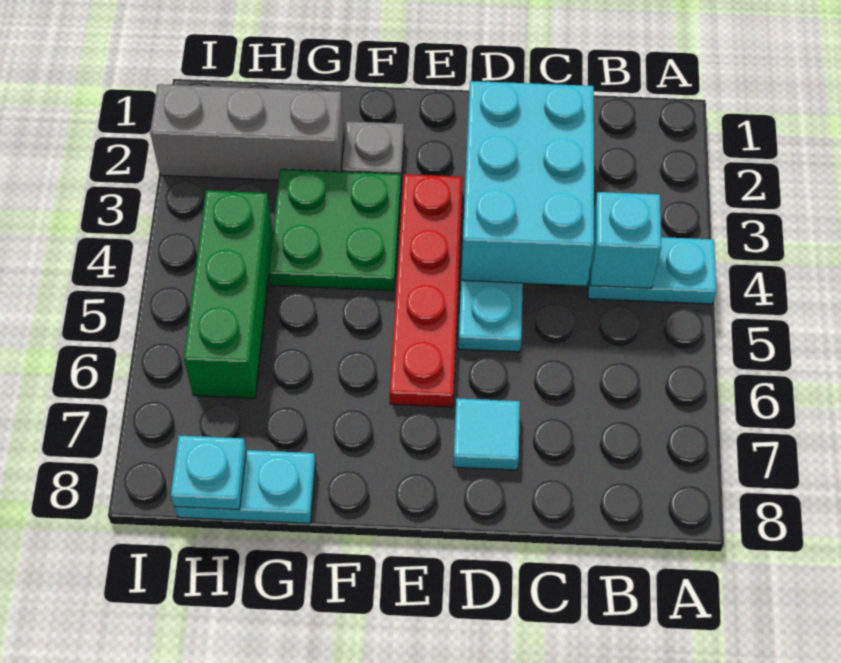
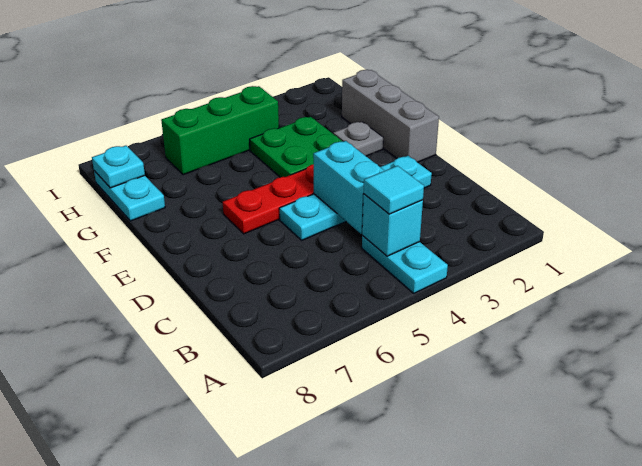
cyan 2x3 brick [461,81,594,286] -> cyan 1x2 brick [313,141,385,234]
cyan 1x1 tile [453,398,520,470] -> cyan 1x1 tile moved to [364,166,424,214]
grey 1x3 brick [150,84,344,180] -> grey 1x3 brick moved to [342,70,439,162]

